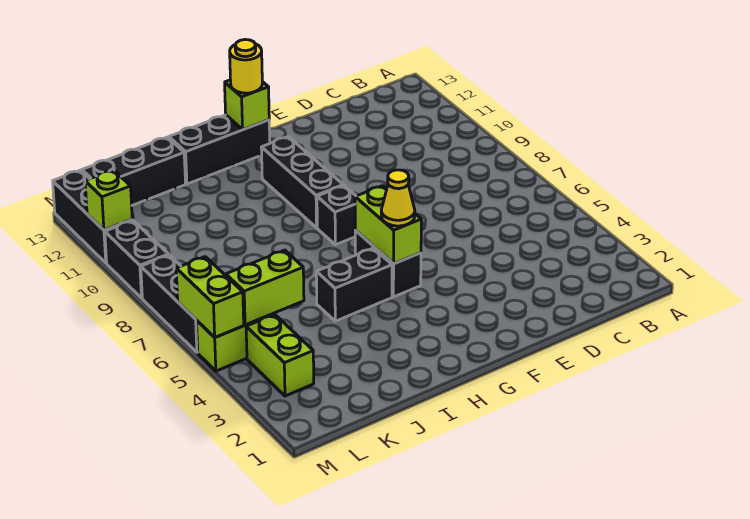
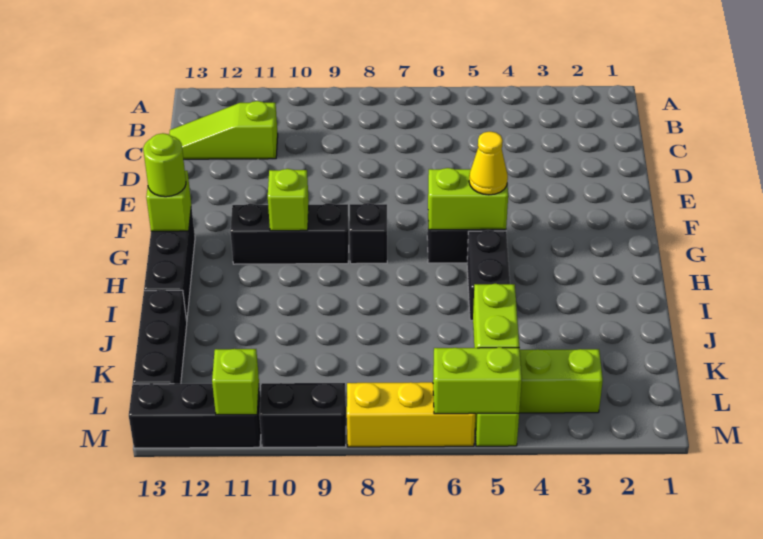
none -> lime 1x3 slope [169,101,278,159]
none -> lime 1x1 brick [268,169,309,231]
yellow 1x1 round brick [230,40,262,93] -> lime 1x1 round brick [143,133,186,197]
black 1x3 brick [141,255,198,352] -> yellow 1x3 brick [347,382,476,447]

